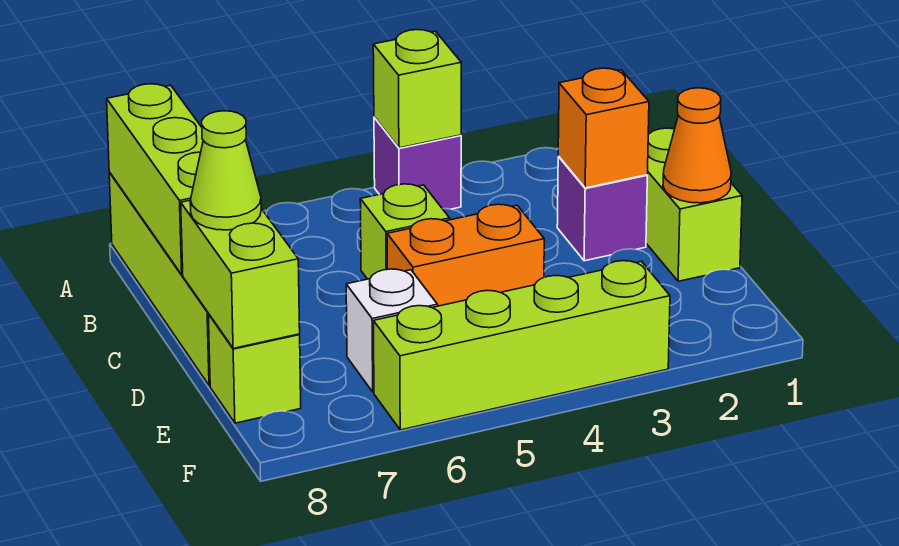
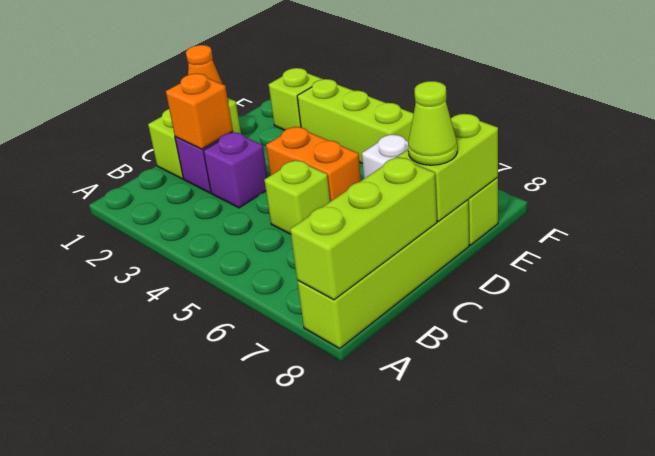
purple 1x1 brick [374,117,461,209] -> purple 1x1 brick moved to [203,132,268,208]
lime 1x1 brick [373,30,461,148] -> lime 1x1 brick moved to [269,68,322,130]
lime 1x4 brick [373,261,670,430] -> lime 1x3 brick [297,79,414,164]

